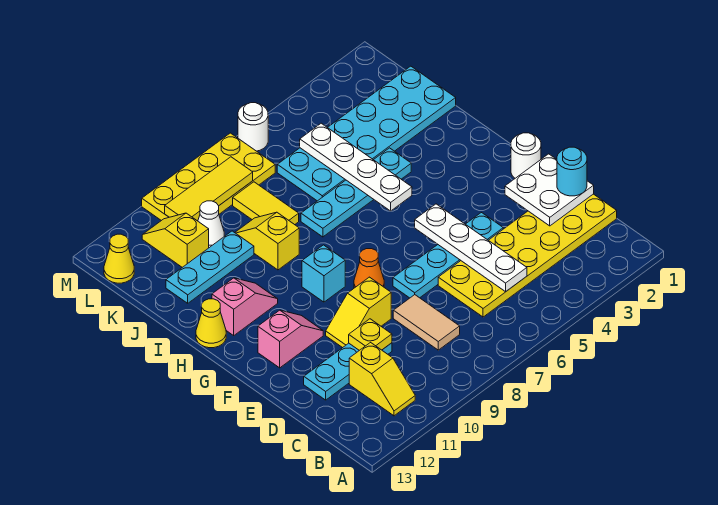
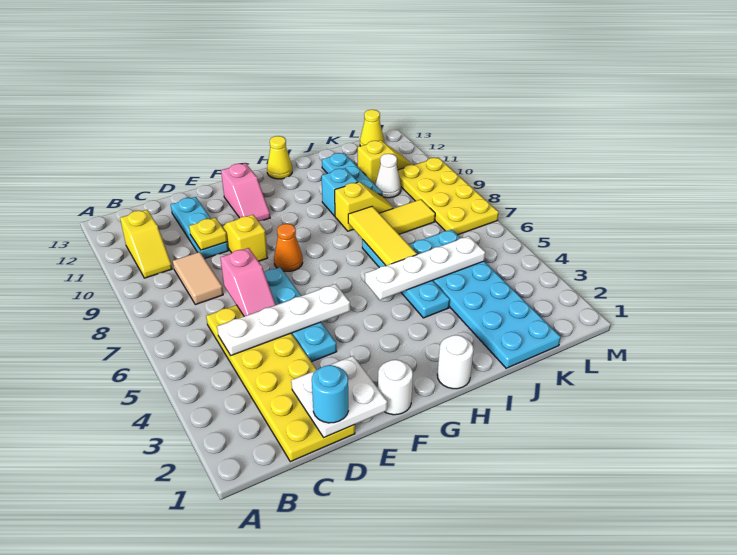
yellow 1x2 slope [349,343,415,416] -> yellow 1x2 slope turned to [120,210,172,278]
tan 1x2 tile [393,295,460,350] -> tan 1x2 tile turned to [173,252,223,305]
cyan 1x1 brick [302,245,345,302] -> cyan 1x1 brick moved to [322,168,358,216]
pink 1x2 slope [212,278,278,335] -> pink 1x2 slope moved to [220,248,276,316]
yellow 1x3 tile [165,157,253,221] -> yellow 1x3 tile moved to [348,206,417,266]
white 1x1 round brick [238,103,268,151] -> white 1x1 round brick moved to [437,335,473,389]

